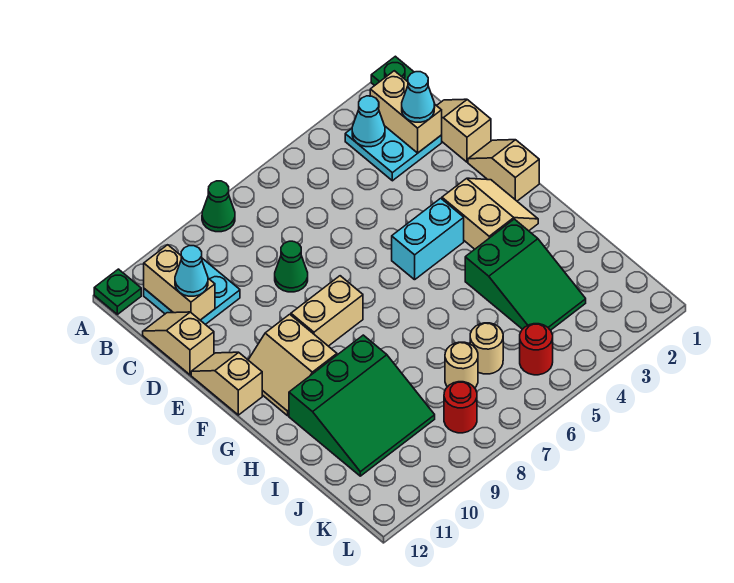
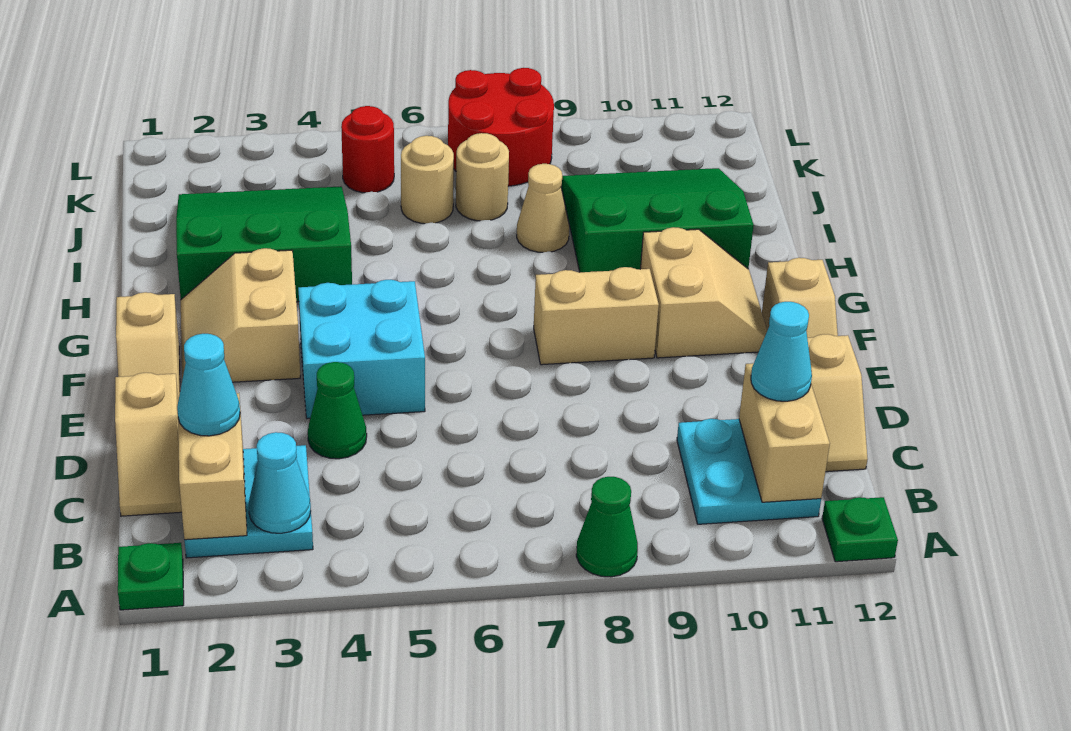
green 1x1 cone [275,241,308,292] -> green 1x1 cone moved to [308,362,367,459]
cyan 1x2 brick [392,198,464,280] -> cyan 2x2 brick [298,280,425,419]
green 2x3 slope [465,219,586,330] -> green 3x3 slope [176,186,352,302]
none -> tan 1x1 cone [517,164,569,252]
red 1x1 round brick [444,382,477,433] -> red 2x2 round brick [448,68,554,186]

